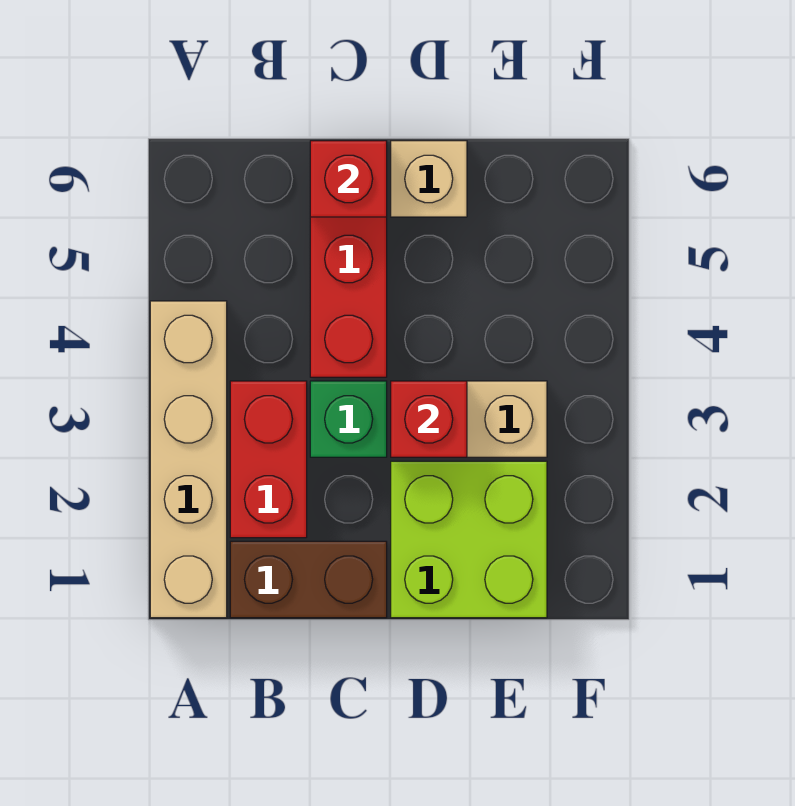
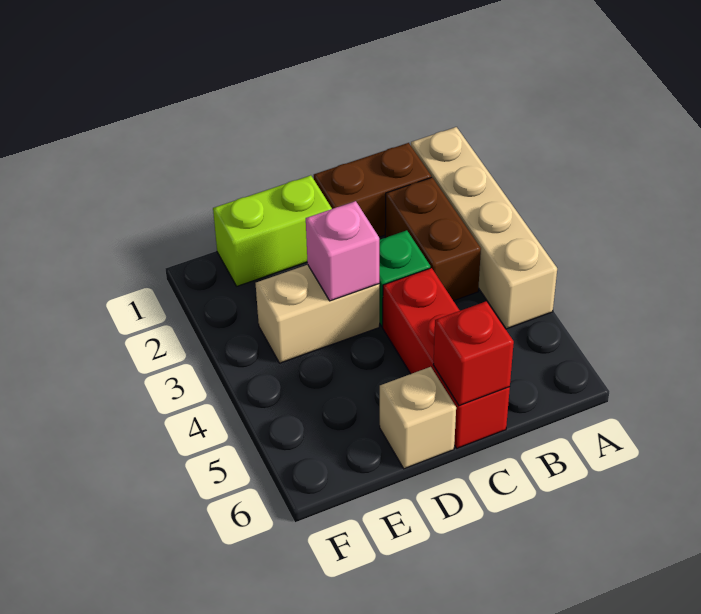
red 1x2 brick [230,381,307,538] -> brown 1x2 brick [385,177,481,301]
lime 2x2 brick [391,461,547,618] -> lime 1x2 brick [213,175,332,286]
red 1x1 brick [391,381,467,457] -> pink 1x1 brick [306,201,379,301]

